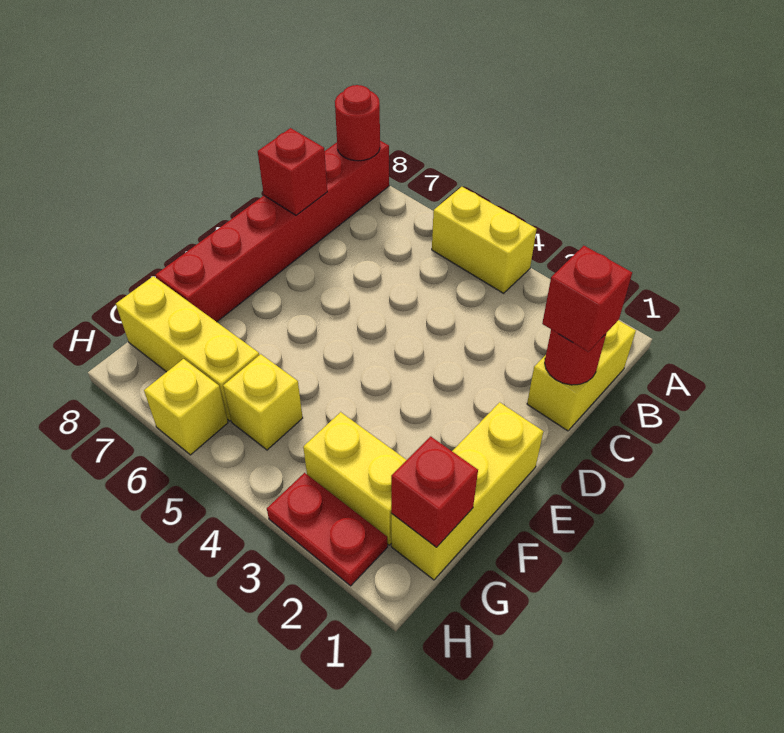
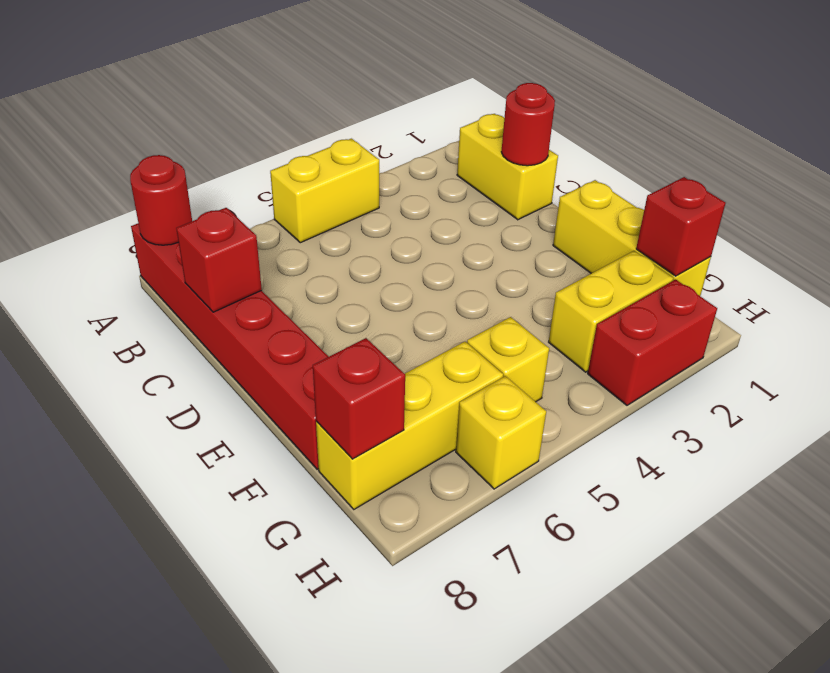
red 1x1 brick [542,246,632,352] -> red 1x1 brick moved to [313,338,405,459]
red 1x2 plate [267,473,388,586] -> red 1x2 brick [588,279,717,405]

